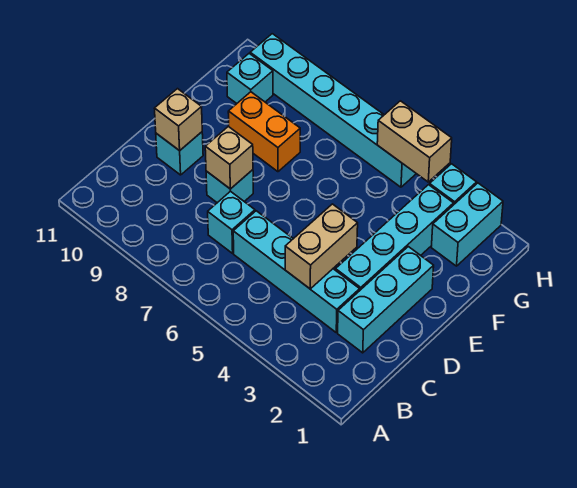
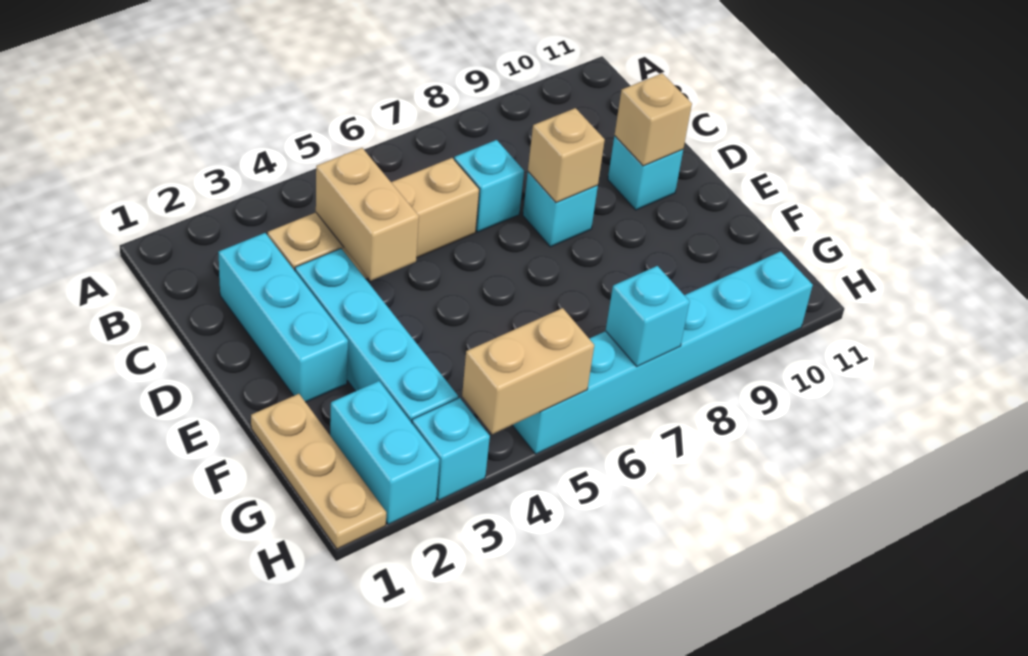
cyan 1x4 brick [233,211,360,332] -> tan 1x4 brick [268,158,479,279]
none -> tan 1x3 plate [251,394,386,549]
orange 1x2 brick [228,92,300,172] -> none
cyan 1x1 brick [227,54,273,103] -> cyan 1x1 brick moved to [606,266,690,367]

